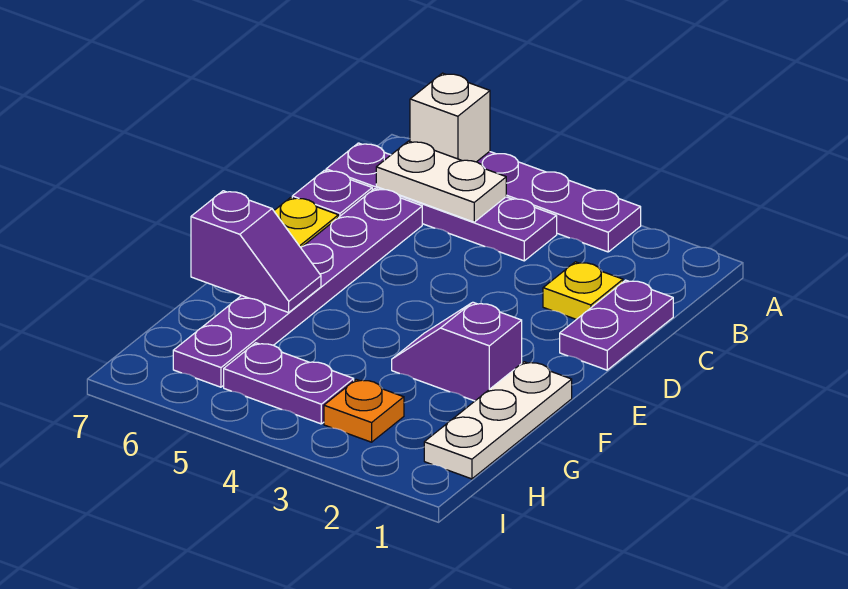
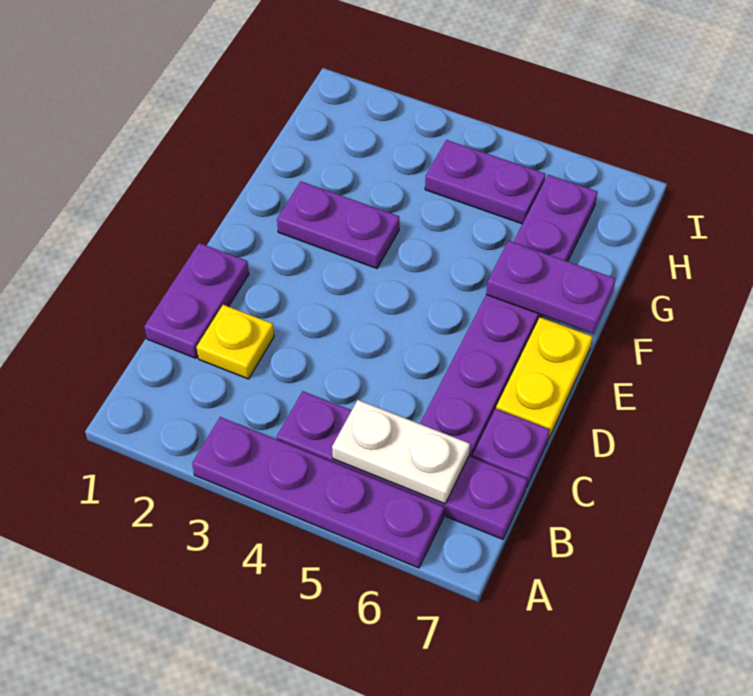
white 1x1 brick [410,73,490,162] -> none
white 1x3 plate [424,362,572,479] -> none
purple 1x2 slope [392,302,522,401] -> purple 1x2 plate [277,181,399,268]
purple 1x2 slope [191,191,321,312] -> purple 1x2 plate [486,241,615,334]
orange 1x1 plate [324,380,404,442] -> none

